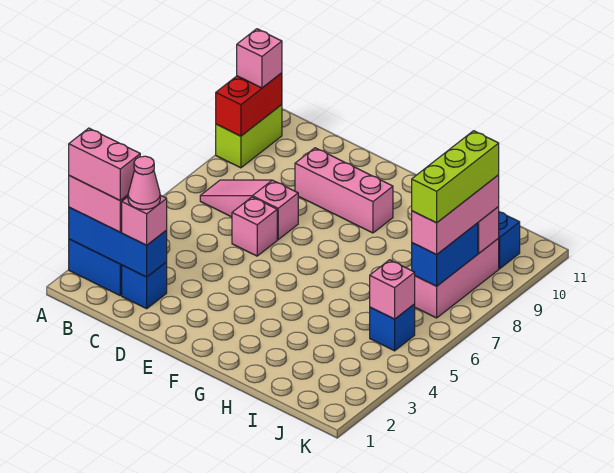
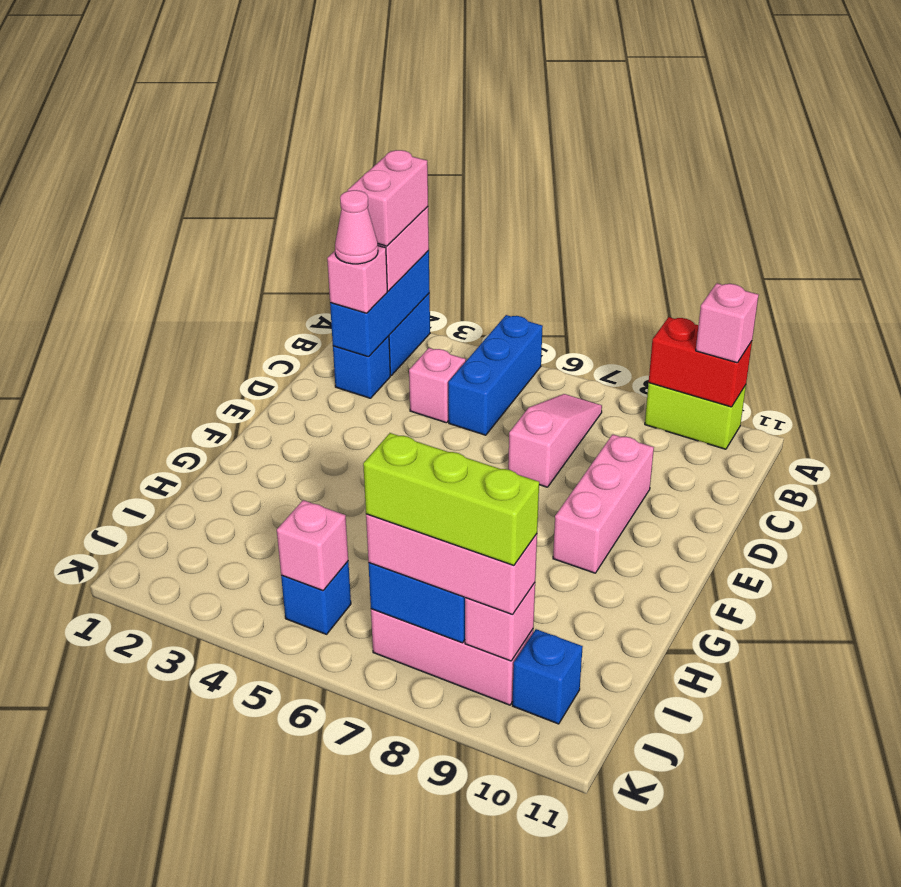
none -> blue 1x3 brick [448,315,543,435]
pink 1x1 brick [232,197,277,256] -> pink 1x1 brick moved to [409,348,466,423]

